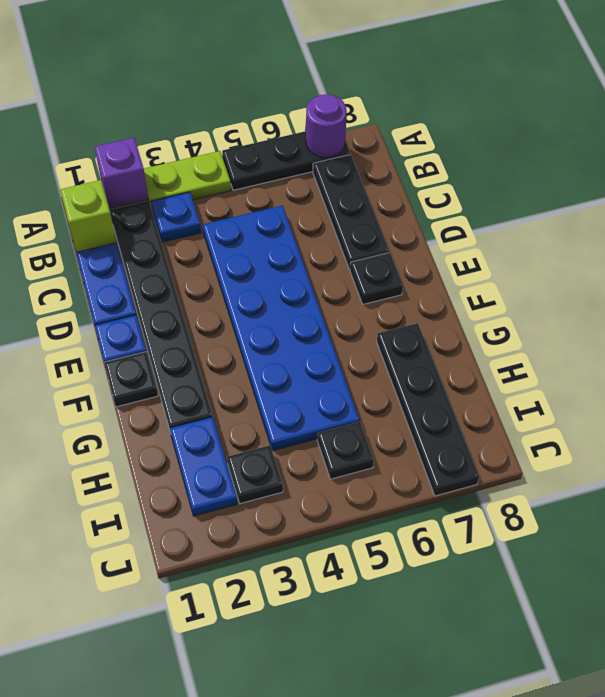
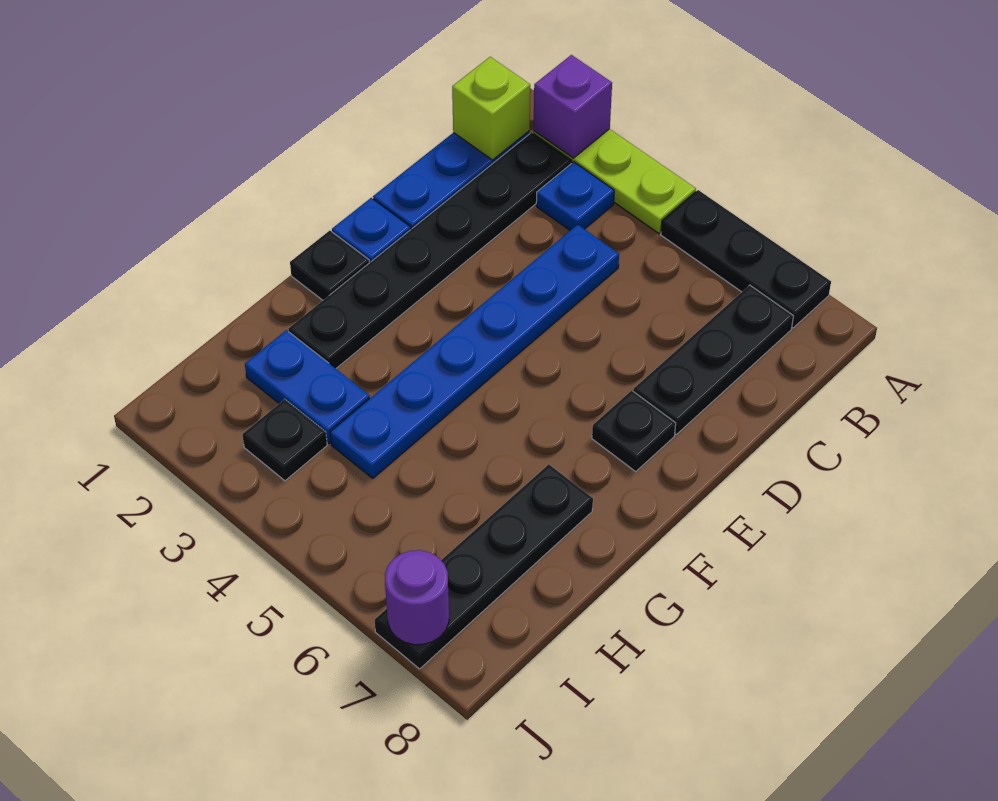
purple 1x1 round brick [306,94,347,158] -> purple 1x1 round brick moved to [385,550,449,645]
blue 2x6 plate [203,205,359,451] -> blue 1x6 plate [330,224,619,478]
blue 1x2 plate [170,417,237,516] -> blue 1x2 plate turned to [245,330,370,443]
black 1x1 plate [317,422,374,479] -> none

